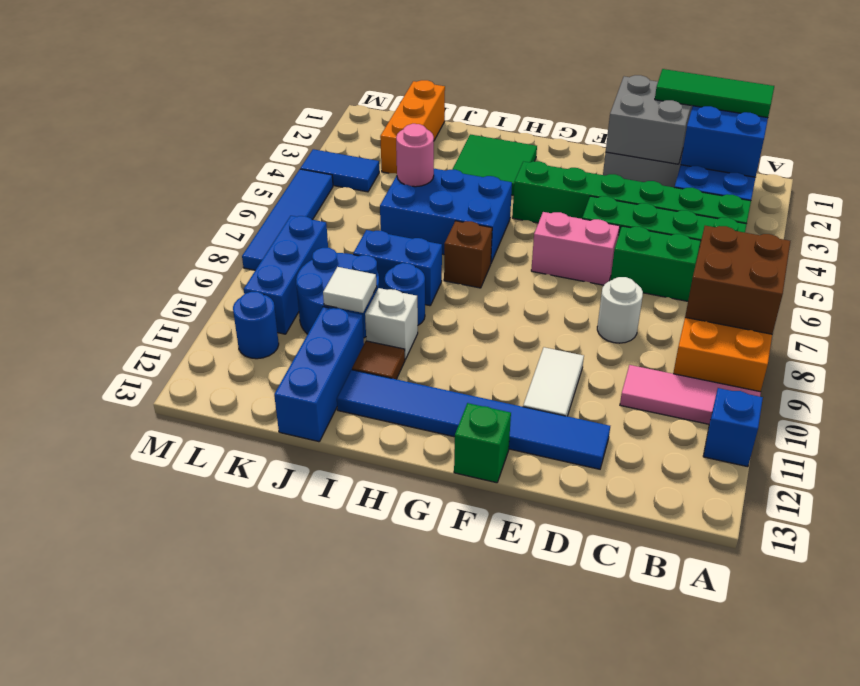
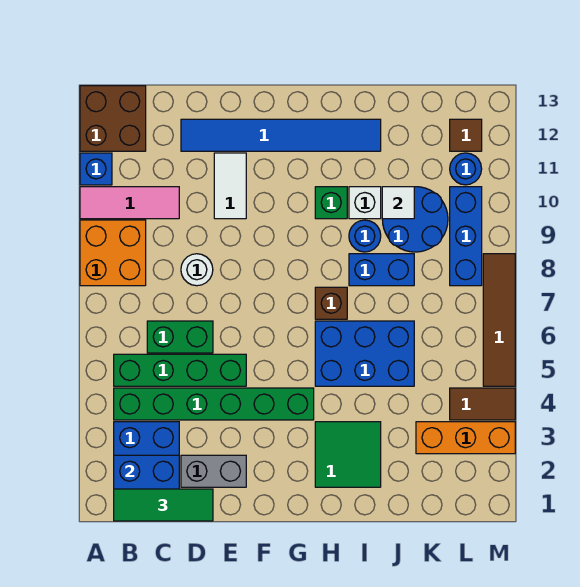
brown 2x2 brick [685,226,790,334] -> brown 2x2 brick moved to [80,86,146,151]
grey 2x2 brick [606,75,692,164] -> none
pink 1x2 brick [531,212,620,285] -> none
green 1x1 brick [454,403,511,483] -> green 1x1 brick moved to [315,187,347,219]
brown 1x1 tile [352,341,405,379] -> brown 1x1 tile moved to [450,119,482,151]
pink 1x1 round brick [396,124,434,187] -> none
blue 1x3 brick [274,307,364,442] -> none
orange 1x3 brick [380,80,445,174] -> orange 1x3 brick turned to [416,422,515,454]
blue 1x2 tile [300,149,379,192] -> brown 1x2 tile [450,388,515,420]
blue 1x4 tile [242,169,333,270] -> brown 1x4 tile [483,254,515,386]

